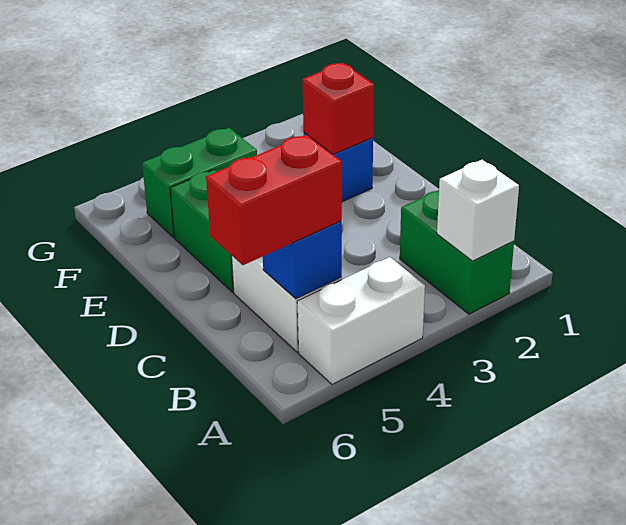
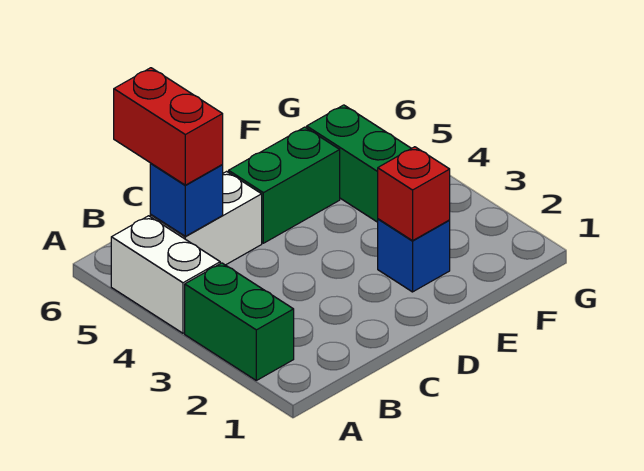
green 1x2 brick [400,190,514,314] -> green 1x2 brick turned to [185,263,294,380]
white 1x1 brick [437,160,519,261] -> none

